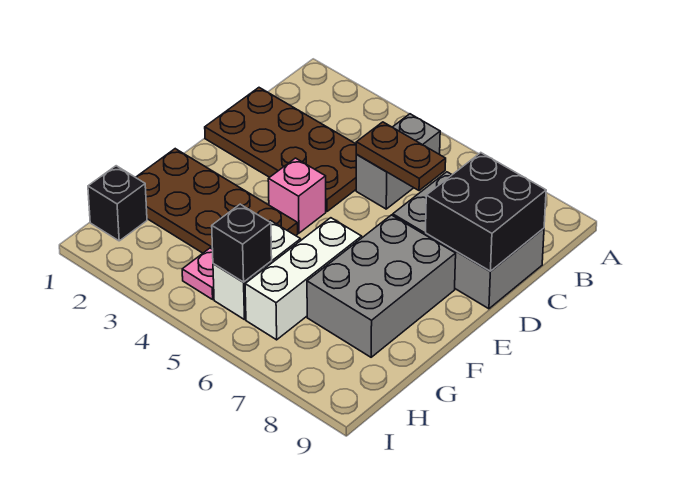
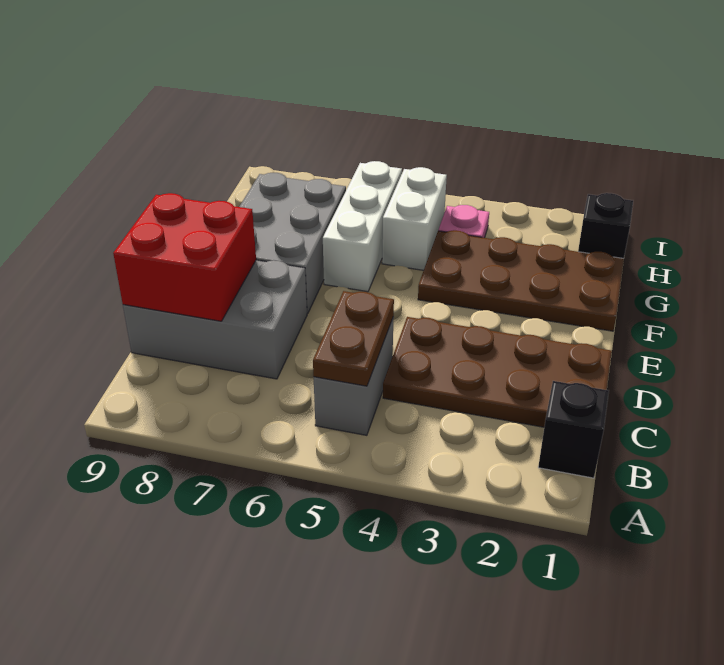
brown 1x2 plate [356,122,446,191] -> brown 1x2 plate turned to [313,291,394,386]
black 2x2 brick [426,153,546,271] -> red 2x2 brick [113,193,256,321]
pink 1x1 brick [268,158,326,233] -> none
black 1x1 brick [212,204,272,282] -> black 1x1 brick moved to [538,381,609,478]

